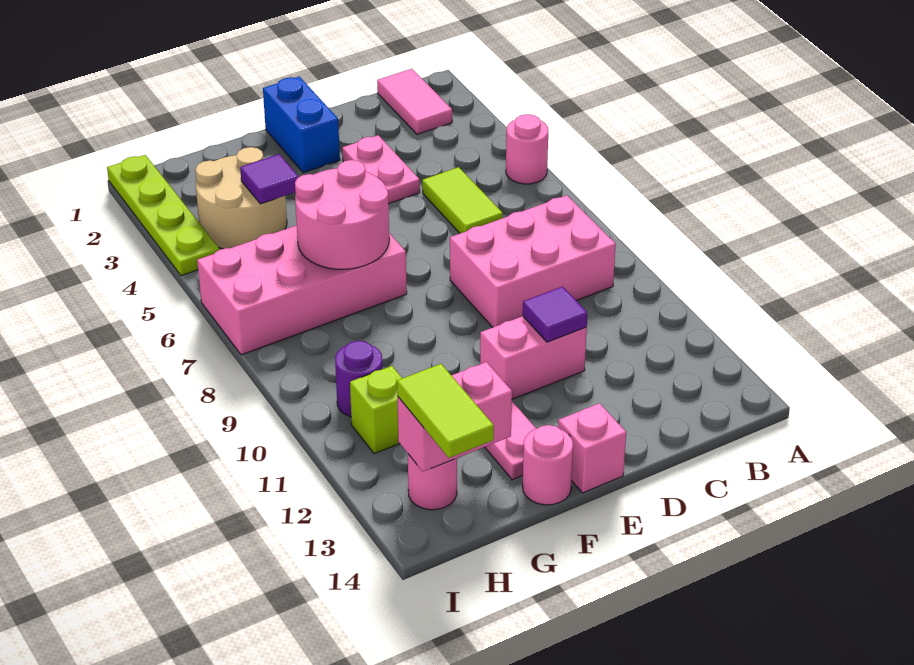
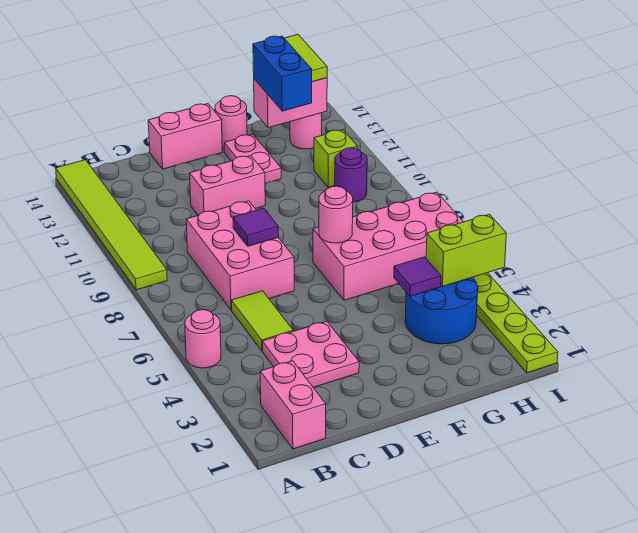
none -> lime 1x6 tile [56,160,167,290]
pink 1x2 tile [377,69,452,134] -> pink 1x2 brick [260,361,326,449]
pink 2x3 brick [450,195,616,327] -> pink 2x3 brick turned to [186,201,294,310]
pink 1x2 plate [342,135,420,204] -> pink 2x2 plate [262,321,359,388]
purple 1x1 tile [523,287,587,342] -> purple 1x1 tile moved to [233,208,279,246]
blue 1x2 brick [263,77,340,173] -> blue 1x2 brick moved to [253,36,312,111]
pink 1x1 brick [558,403,626,493] -> pink 1x2 brick [148,104,222,169]
pink 2x2 round brick [295,160,389,269] -> pink 1x1 round brick [319,186,353,243]
tan 2x2 round brick [195,147,287,249] -> blue 2x2 round brick [405,277,478,344]
none -> lime 1x2 brick [426,214,506,286]

